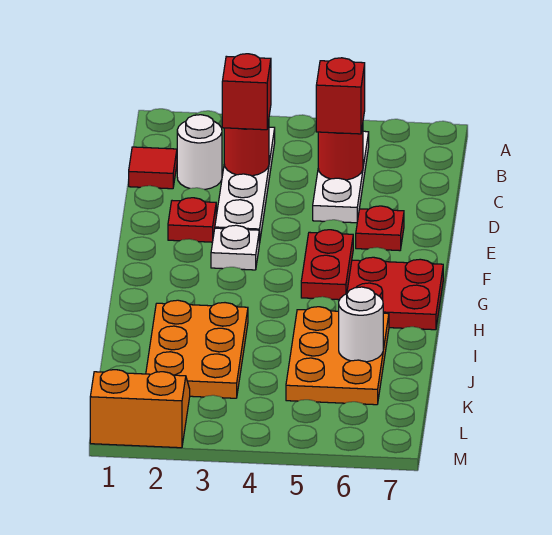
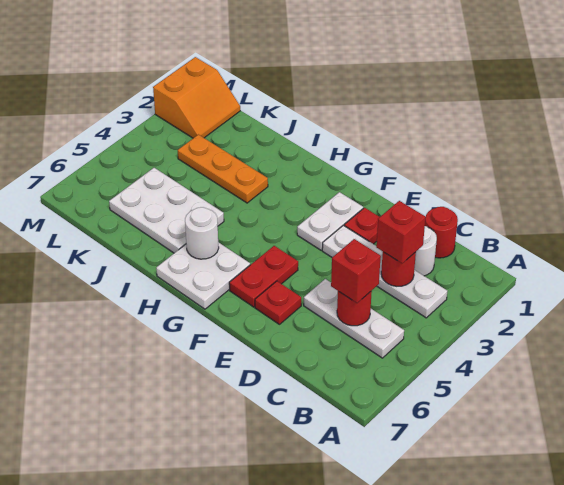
red 1x1 tile [129,147,177,189] -> red 1x1 round brick [425,207,458,258]
white 1x1 plate [211,225,259,270] -> white 1x2 plate [297,192,363,250]
red 1x2 plate [301,230,353,300] -> red 1x2 plate turned to [229,246,298,307]
red 2x2 plate [347,257,443,330] -> white 2x2 plate [156,242,250,309]
orange 2x3 plate [146,300,248,398] -> orange 1x3 plate [178,135,268,203]
orange 2x3 plate [286,307,389,405] -> white 2x3 plate [109,168,224,253]
white 1x1 round brick [339,287,383,362] -> white 1x1 round brick moved to [185,207,219,259]

